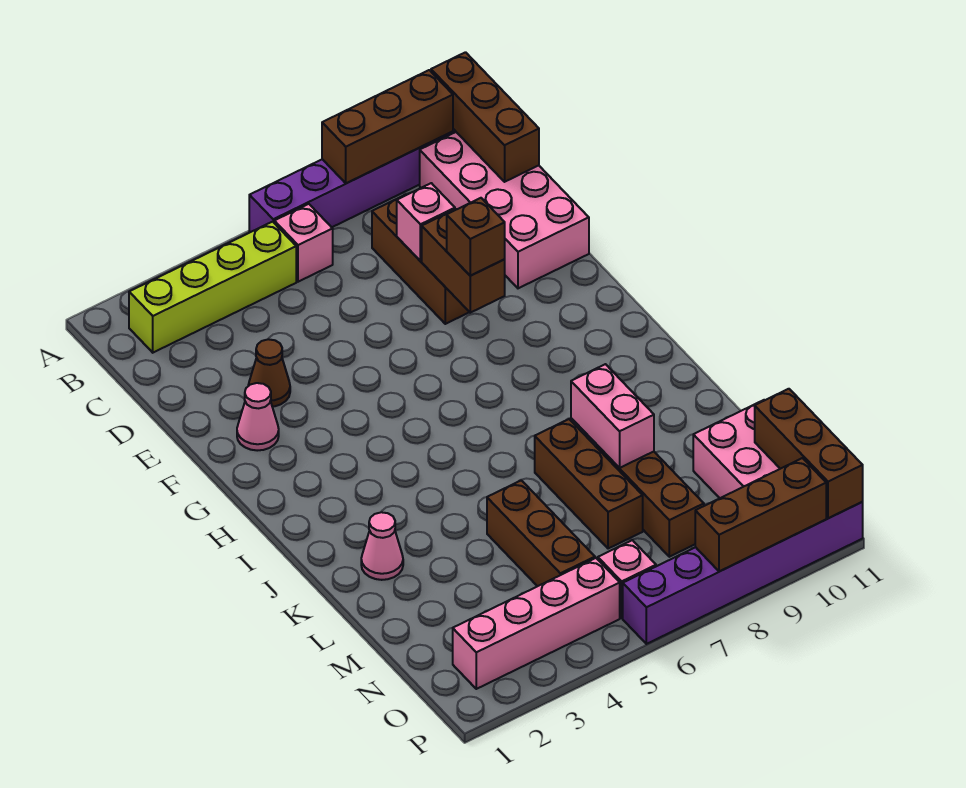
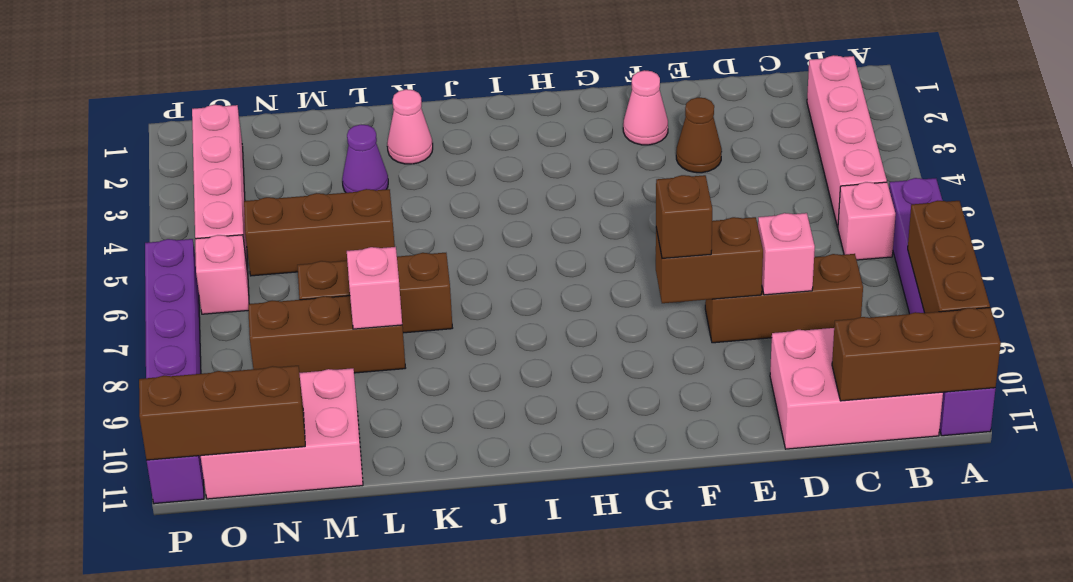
lime 1x4 brick [129,222,296,353] -> pink 1x4 brick [807,55,887,227]
pink 2x4 brick [420,132,589,288] -> pink 2x3 brick [770,328,943,449]
pink 1x2 brick [571,364,654,468] -> pink 1x1 brick [347,247,402,329]
none -> purple 1x1 cone [342,124,388,193]
brown 1x3 brick [695,458,826,572] -> none

